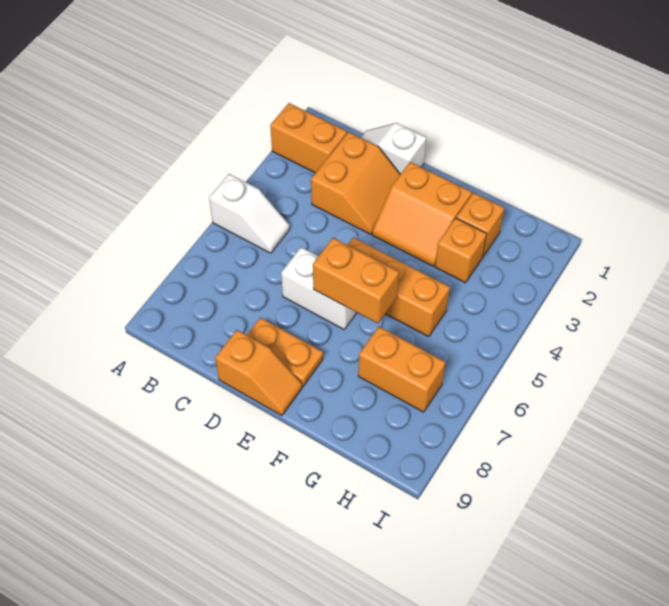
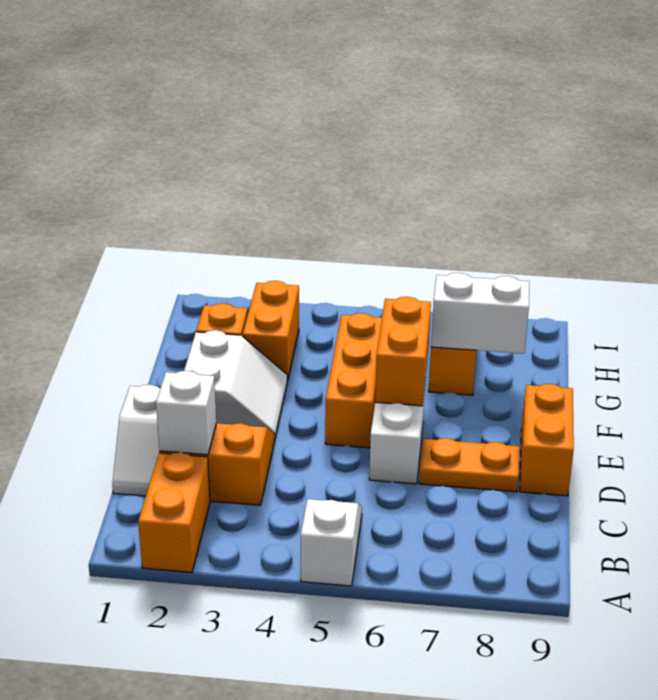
none -> white 1x1 brick [156,371,216,455]
orange 1x2 plate [247,318,323,386] -> orange 1x2 plate turned to [419,438,520,492]
orange 1x2 slope [215,330,302,416] -> orange 1x2 brick [520,384,574,496]
orange 2x2 slope [372,162,472,266] -> white 2x2 slope [184,330,287,440]
orange 1x1 brick [435,218,487,283] -> orange 1x2 brick [243,281,299,381]
none -> white 1x2 brick [431,273,530,354]

